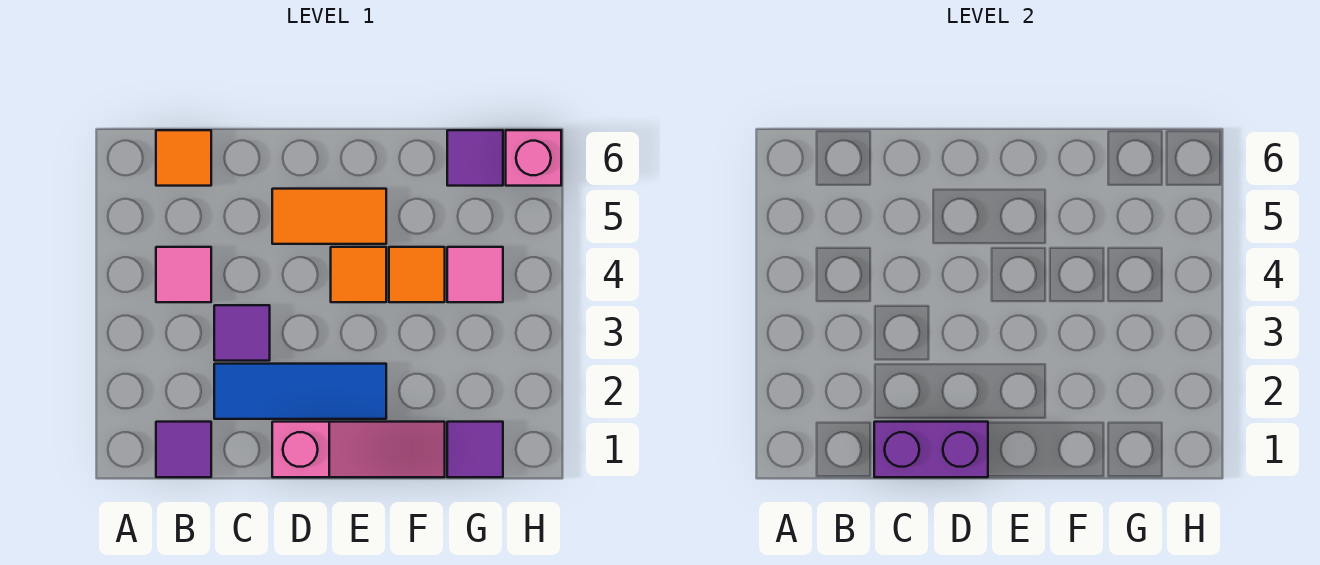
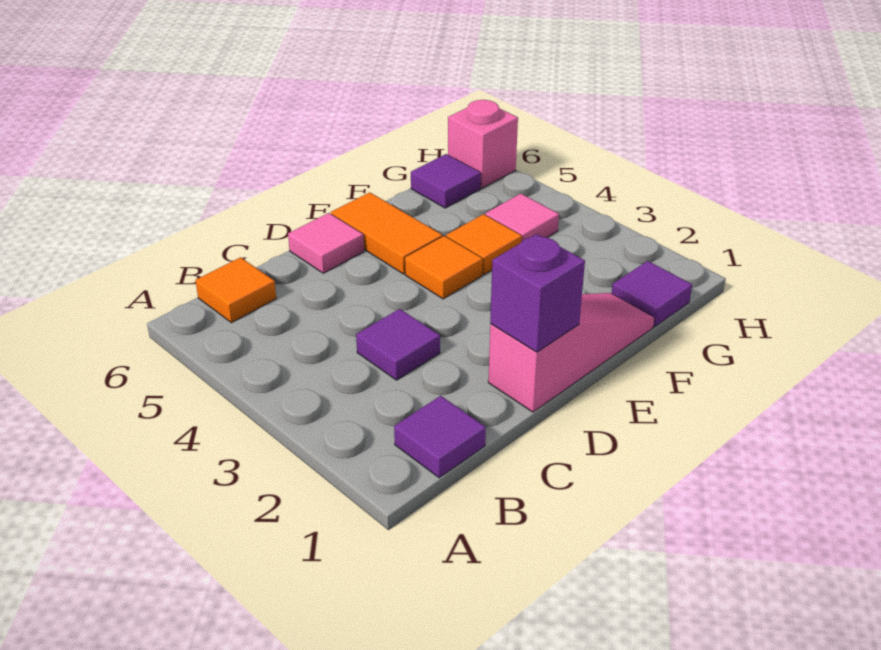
pink 1x1 tile [156,247,211,302] -> pink 1x1 tile moved to [288,213,364,273]
purple 1x2 brick [874,422,988,477] -> purple 1x1 brick [490,234,585,352]
blue 1x3 tile [214,364,386,419] -> none
orange 1x2 tile [272,189,386,244] -> orange 1x2 tile turned to [331,192,442,274]

